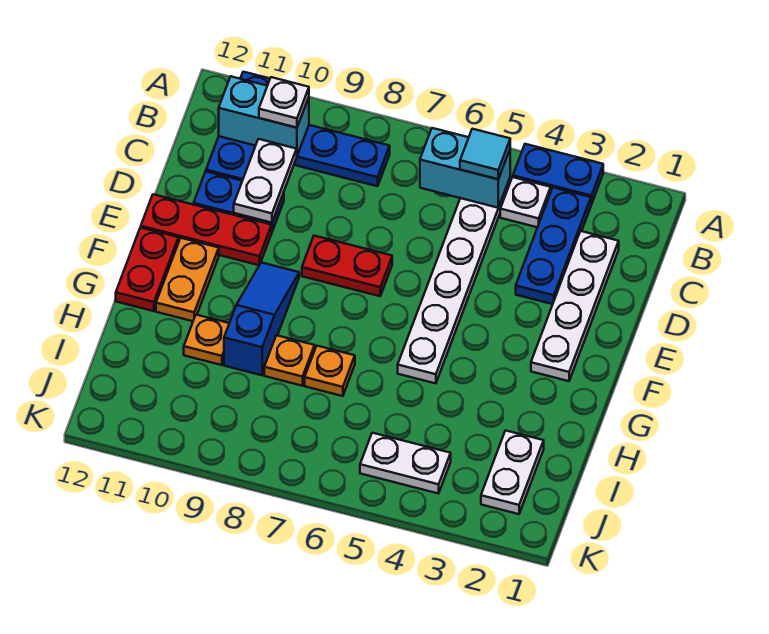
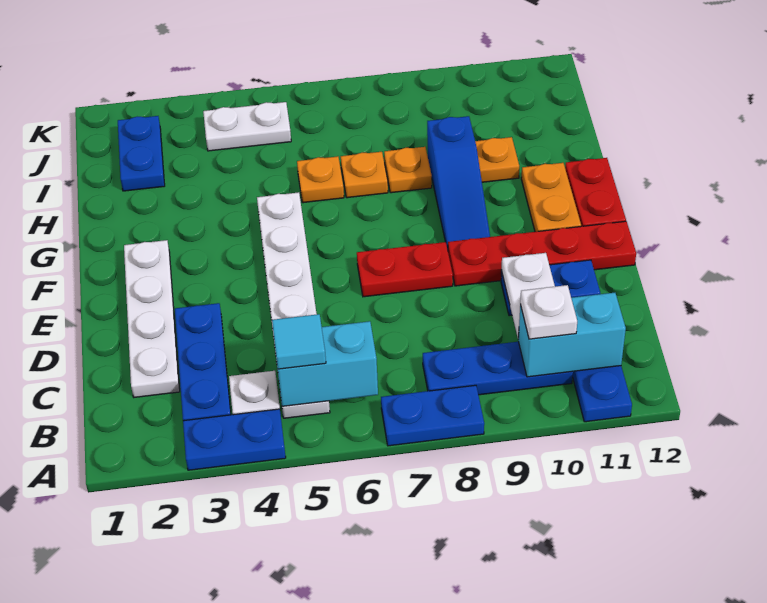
none -> blue 1x2 plate [381,385,484,446]
red 1x3 plate [141,194,272,265] -> red 1x4 plate [448,221,636,286]
none -> orange 1x1 plate [297,156,344,203]
white 1x2 plate [481,430,544,514] -> blue 1x2 plate [118,116,165,191]

